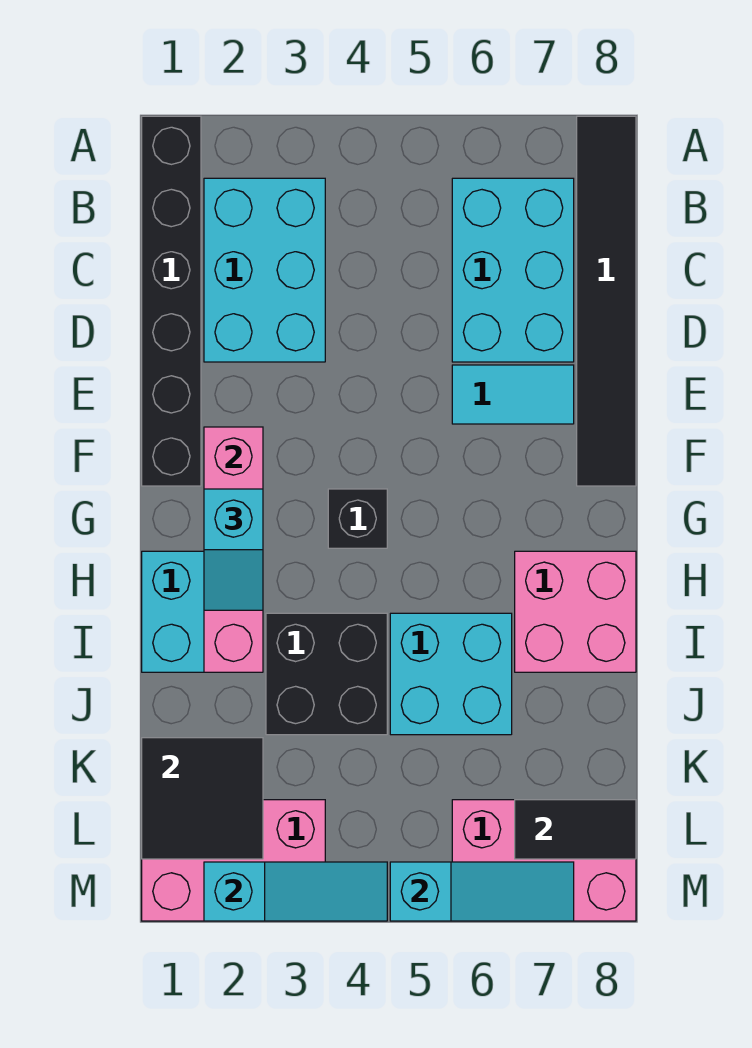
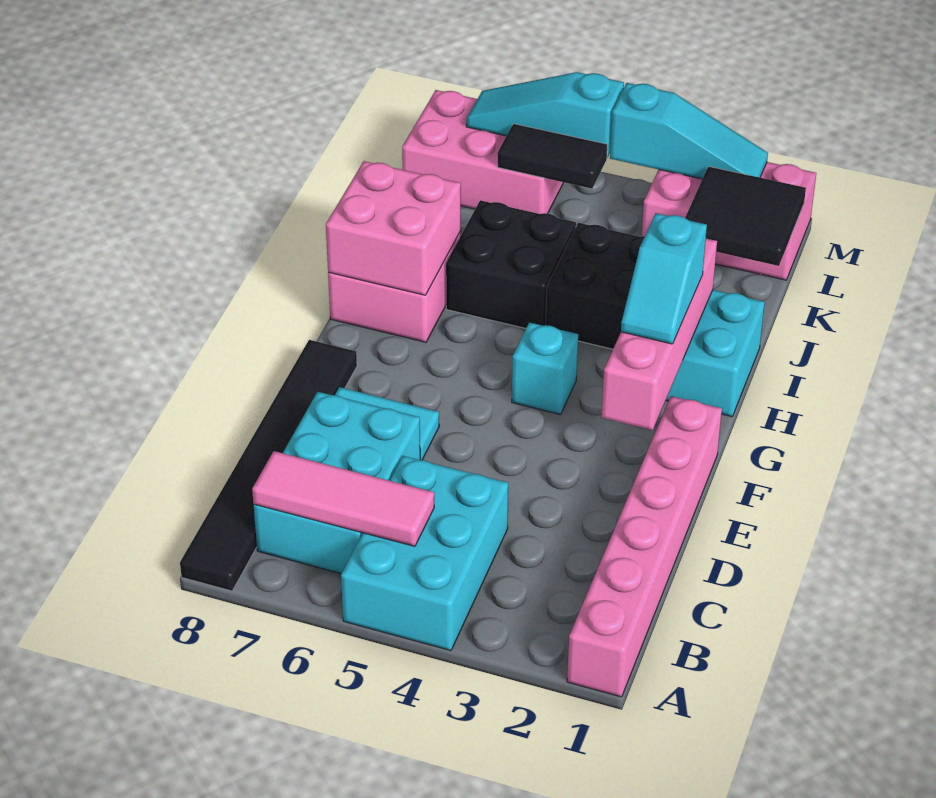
black 1x6 brick [142,116,201,486] -> pink 1x6 brick [567,396,722,697]
cyan 2x3 brick [204,178,325,362] -> cyan 2x3 brick moved to [341,456,508,651]
none -> pink 1x3 tile [252,451,434,546]
cyan 1x2 slope [204,489,263,610] -> cyan 1x2 slope turned to [621,213,707,344]
black 1x1 brick [328,489,387,548] -> cyan 1x1 brick [512,322,578,414]
none -> pink 2x2 brick [326,161,461,295]
cyan 2x2 brick [390,613,512,735] -> black 2x2 brick [446,200,576,328]
black 1x2 tile [515,800,636,859] -> black 1x2 tile moved to [498,124,607,189]
cyan 1x3 slope [204,862,387,921] -> cyan 1x3 slope turned to [610,83,768,179]

